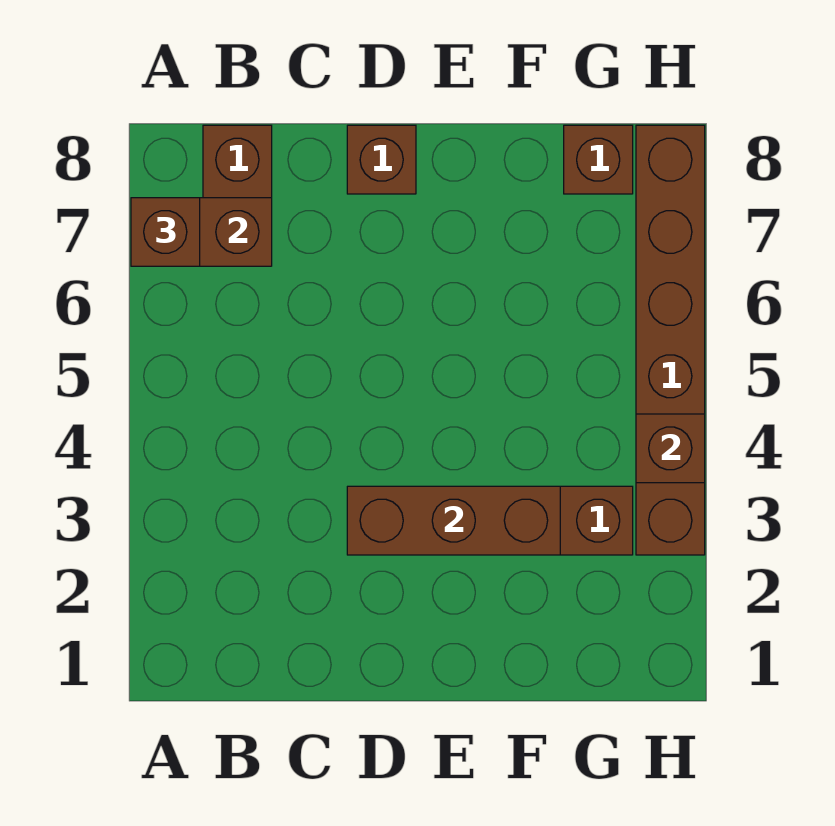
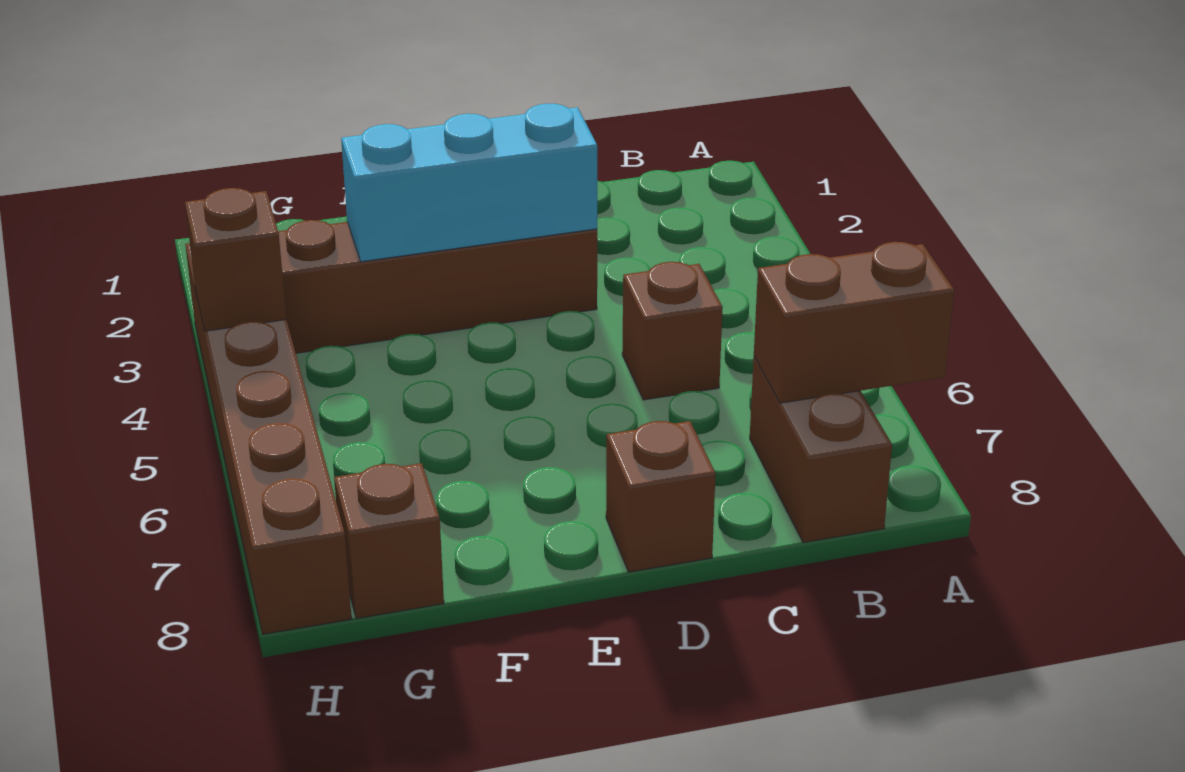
brown 1x1 brick [131,198,200,266] -> brown 1x1 brick moved to [622,262,723,400]
brown 1x3 brick [347,486,560,555] -> cyan 1x3 brick [341,104,597,262]

